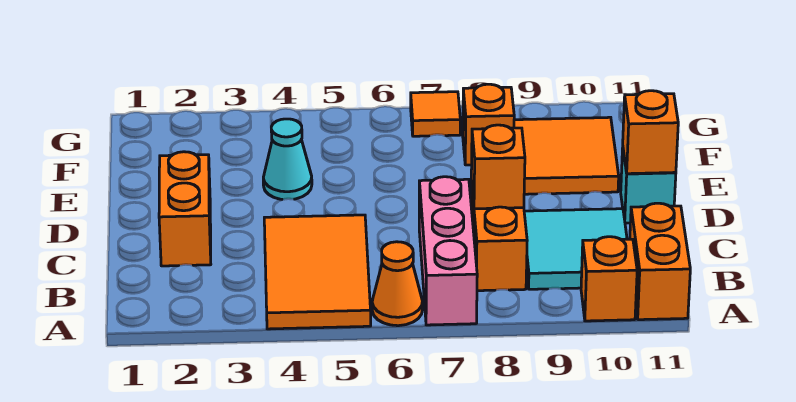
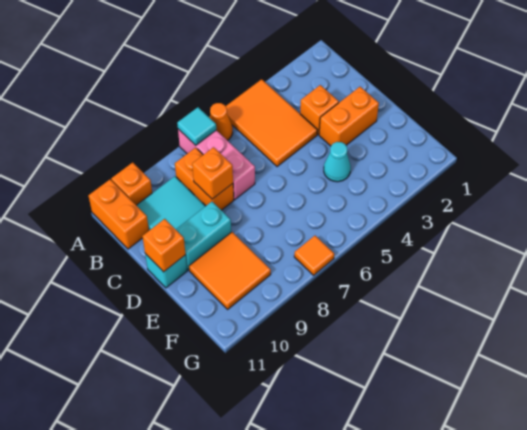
none -> cyan 1x1 tile [177,107,216,145]
orange 1x2 brick [159,152,211,266] -> orange 1x2 brick turned to [319,87,379,146]
none -> cyan 1x2 brick [176,202,231,270]
orange 1x1 brick [463,84,514,165] -> orange 1x1 brick moved to [300,85,339,134]

